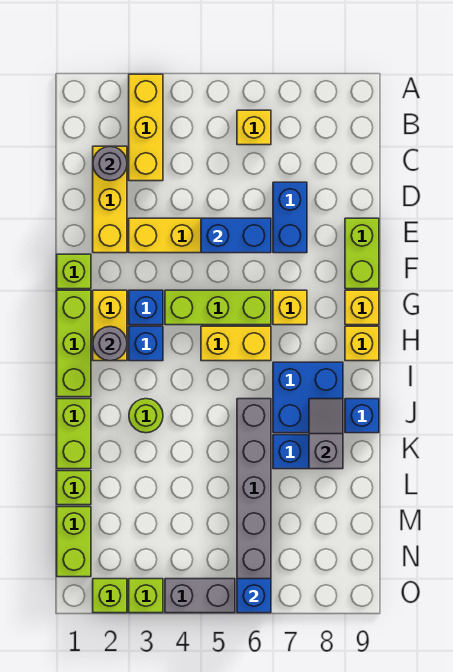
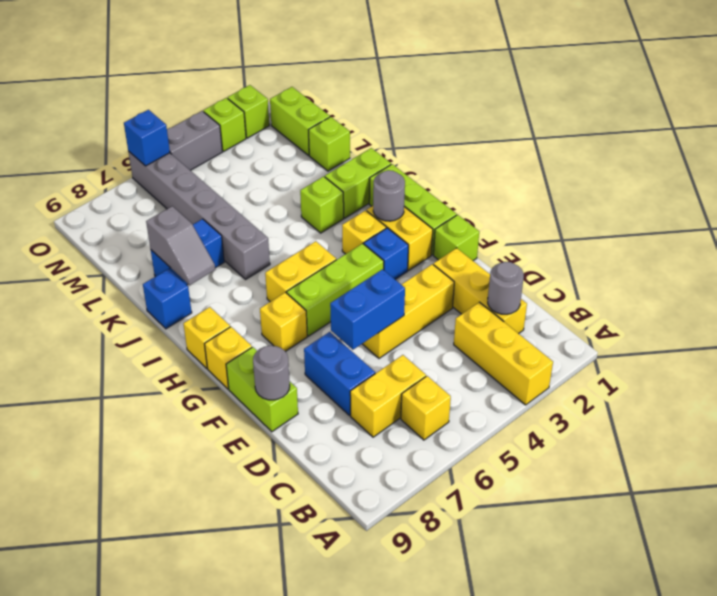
none -> yellow 1x2 brick [350,355,426,437]
none -> grey 1x1 round brick [253,346,290,400]
blue 1x1 brick [129,326,163,361] -> yellow 1x1 brick [342,210,386,254]
blue 2x2 brick [273,362,343,433] -> none
lime 1x2 brick [57,399,91,469] -> lime 1x2 brick turned to [325,148,391,218]
lime 1x1 round brick [129,399,163,433] -> lime 1x1 brick [300,176,344,233]

